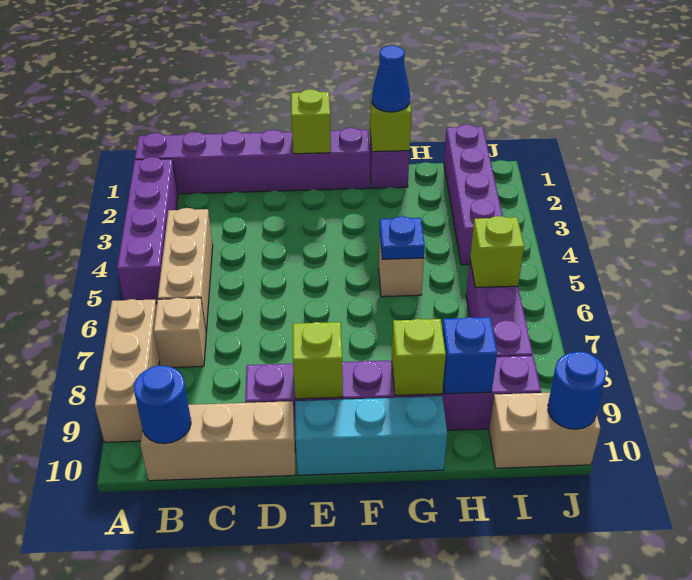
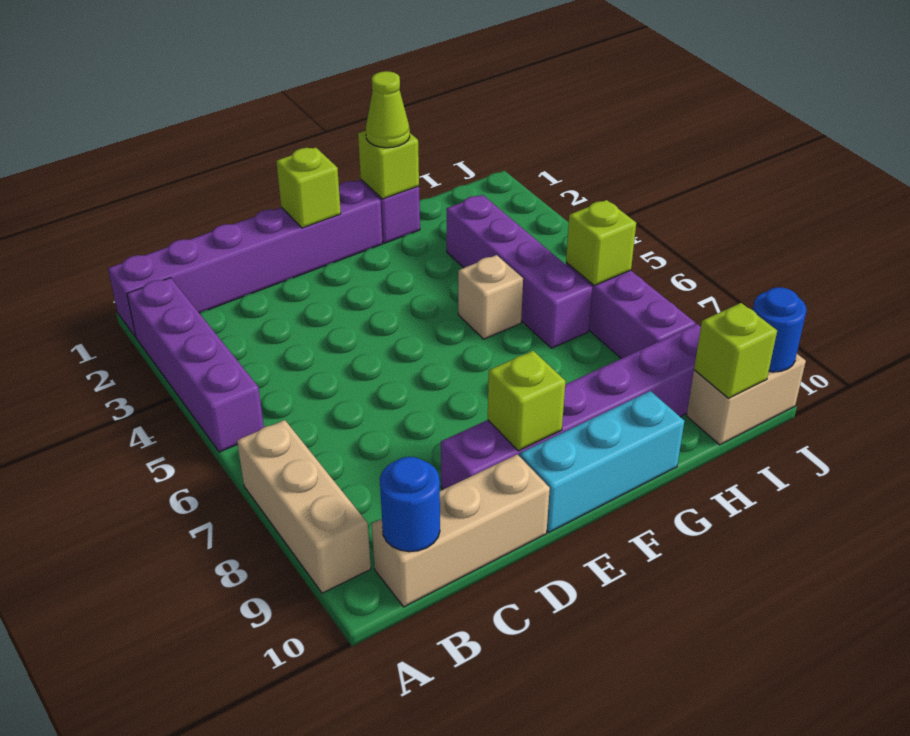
tan 1x3 brick [158,208,213,332] -> none
tan 1x1 brick [154,298,206,368] -> none
blue 1x1 cone [372,45,410,112] -> lime 1x1 cone [366,71,410,148]
blue 1x1 plate [380,216,425,259] -> none
lime 1x1 brick [392,319,446,396] -> lime 1x1 brick moved to [694,303,777,398]
blue 1x1 brick [442,317,497,394] -> none
purple 1x4 brick [444,124,503,265] -> purple 1x4 brick moved to [446,195,592,348]

